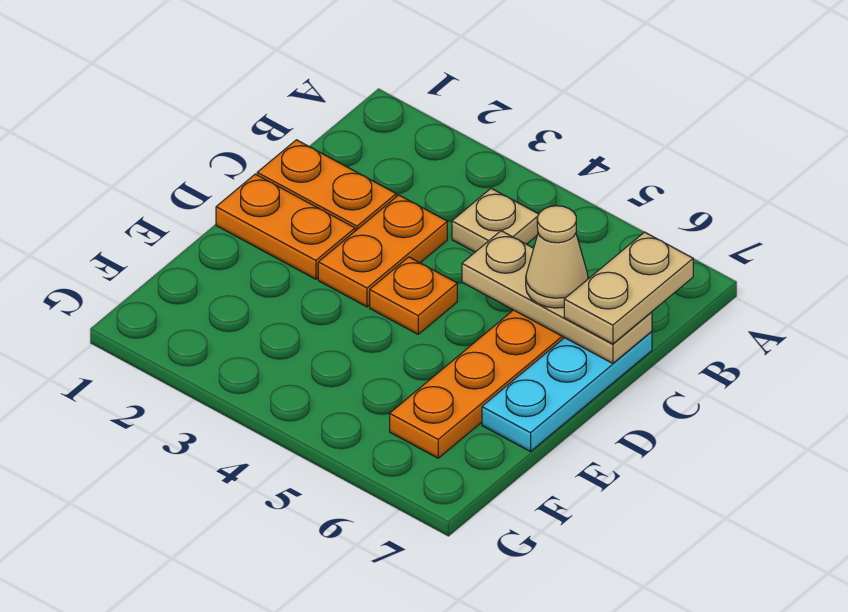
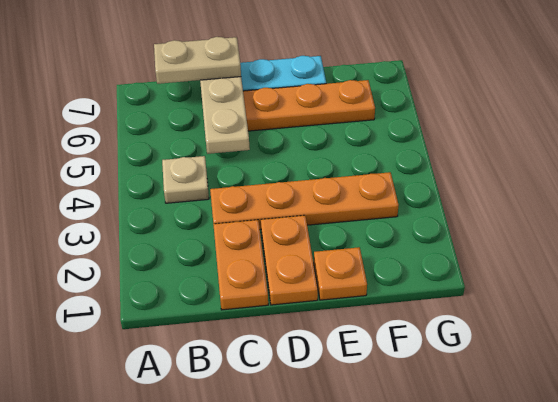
orange 1x2 plate [318,195,447,307] -> orange 1x4 plate [210,172,399,230]
tan 1x1 cone [526,206,588,308] -> none
orange 1x1 plate [370,257,457,334] -> orange 1x1 plate moved to [314,247,367,300]

